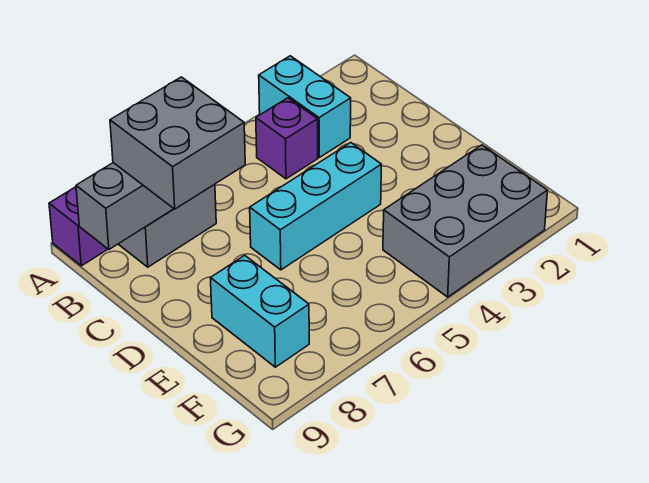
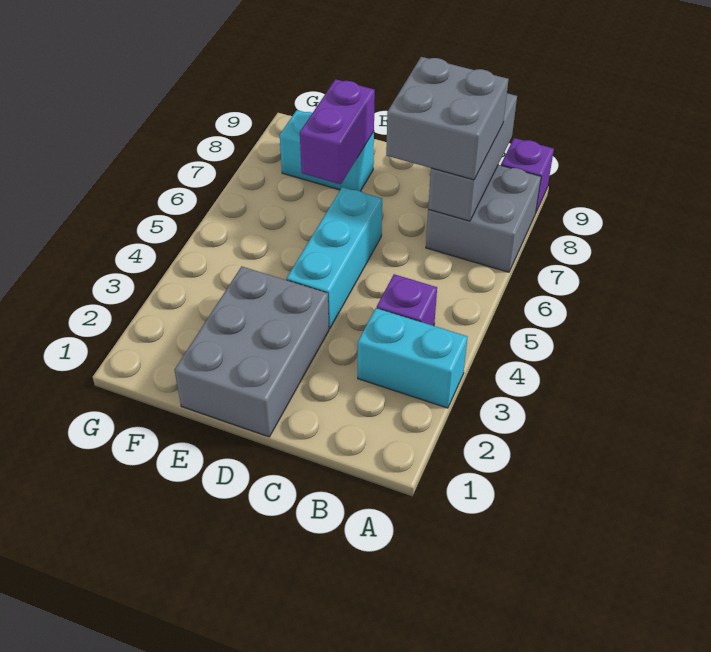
none -> purple 1x2 brick [300,79,375,184]
grey 2x3 brick [383,145,548,297] -> grey 2x3 brick moved to [175,266,329,437]

